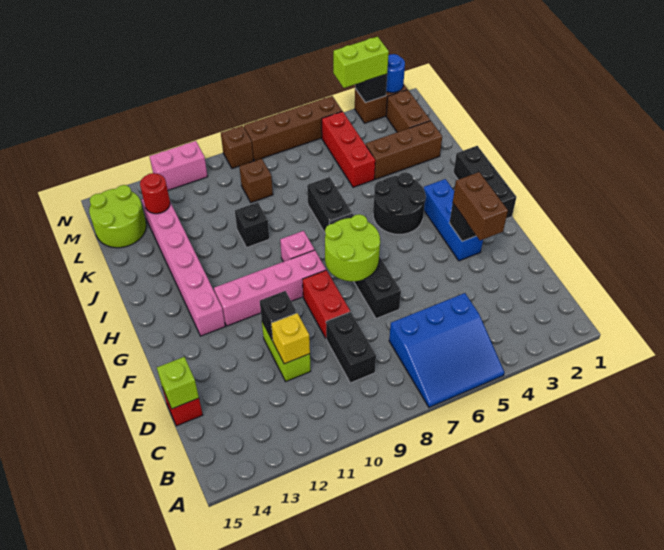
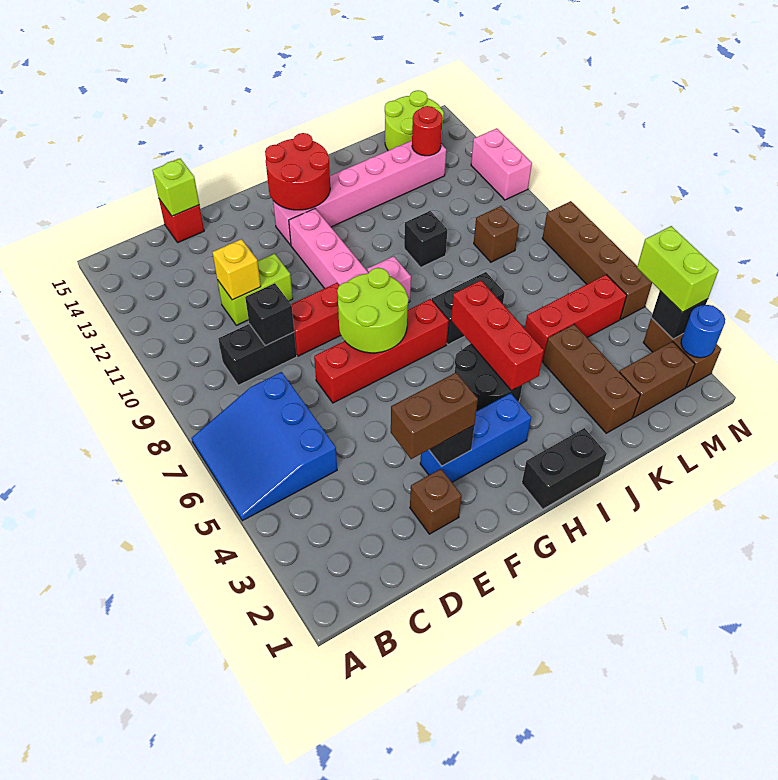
black 1x4 brick [329,213,401,319] -> red 1x4 brick [314,299,449,403]
black 1x1 brick [260,291,297,341] -> black 1x1 brick moved to [245,283,294,346]
black 1x3 brick [454,146,516,219] -> black 1x2 brick [522,428,607,509]
none -> red 2x2 round brick [265,133,330,210]
none -> red 1x3 brick [451,280,544,391]
brown 1x1 brick [221,126,254,169] -> brown 1x1 brick moved to [410,469,462,534]

